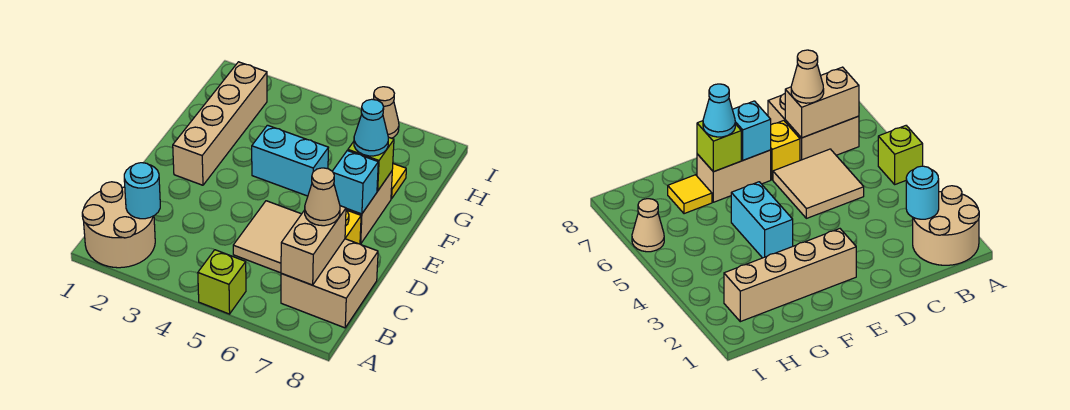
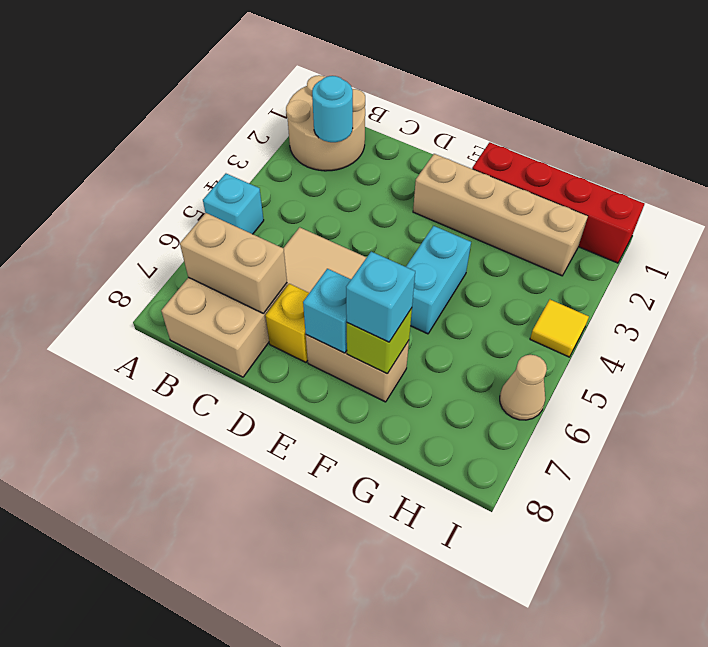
lime 1x1 brick [198,250,246,314] -> cyan 1x1 brick [203,174,264,234]
tan 1x1 cone [305,168,340,226] -> none
none -> red 1x4 brick [472,142,644,263]
cyan 1x1 cone [354,99,388,156] -> cyan 1x1 brick [346,252,415,342]
yellow 1x1 tile [391,164,406,199] -> yellow 1x1 tile moved to [530,300,589,357]

